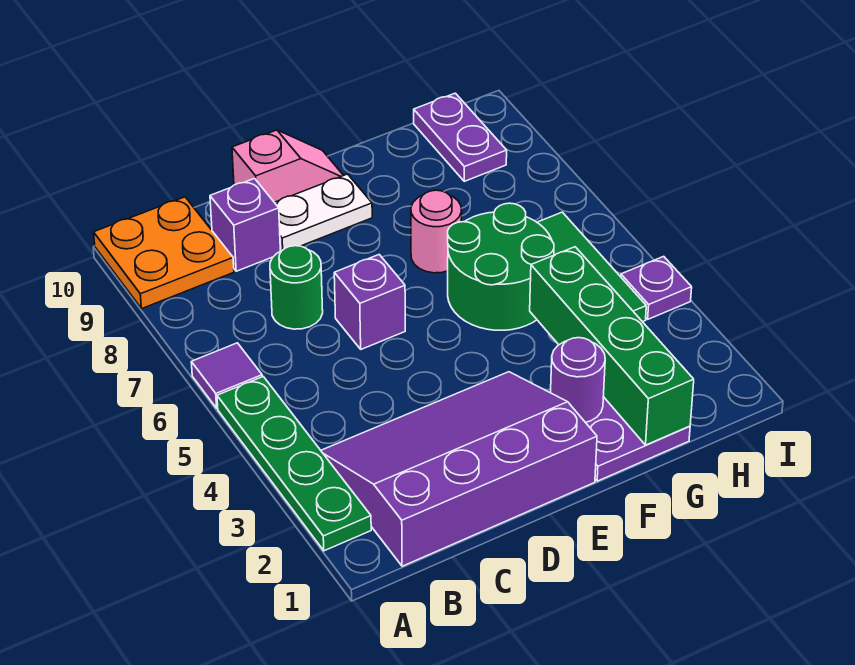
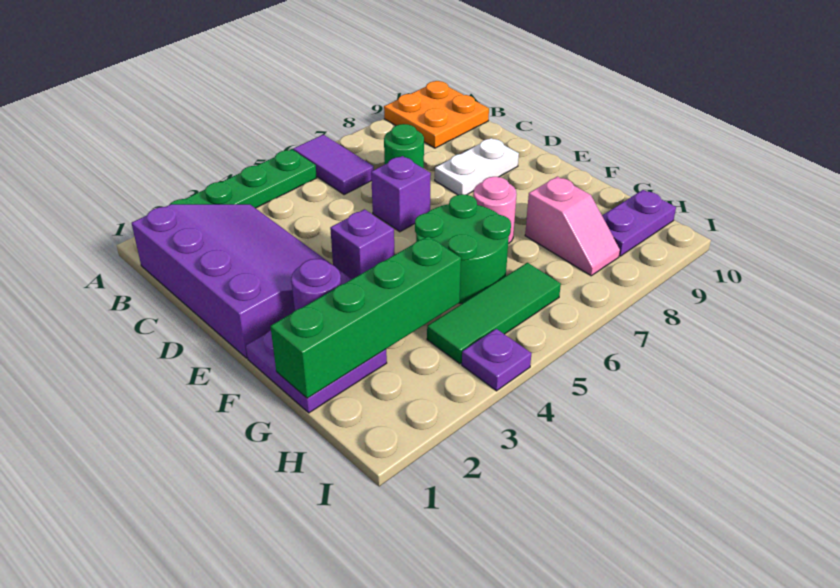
purple 1x1 tile [191,343,262,408] -> purple 1x2 tile [293,135,374,194]
purple 1x1 brick [210,179,280,271] -> purple 1x1 brick moved to [330,209,394,279]
white 1x2 plate [274,174,372,251] -> white 1x2 plate turned to [435,138,519,195]
pink 1x2 slope [232,130,343,202] -> pink 1x2 slope moved to [525,177,620,276]

